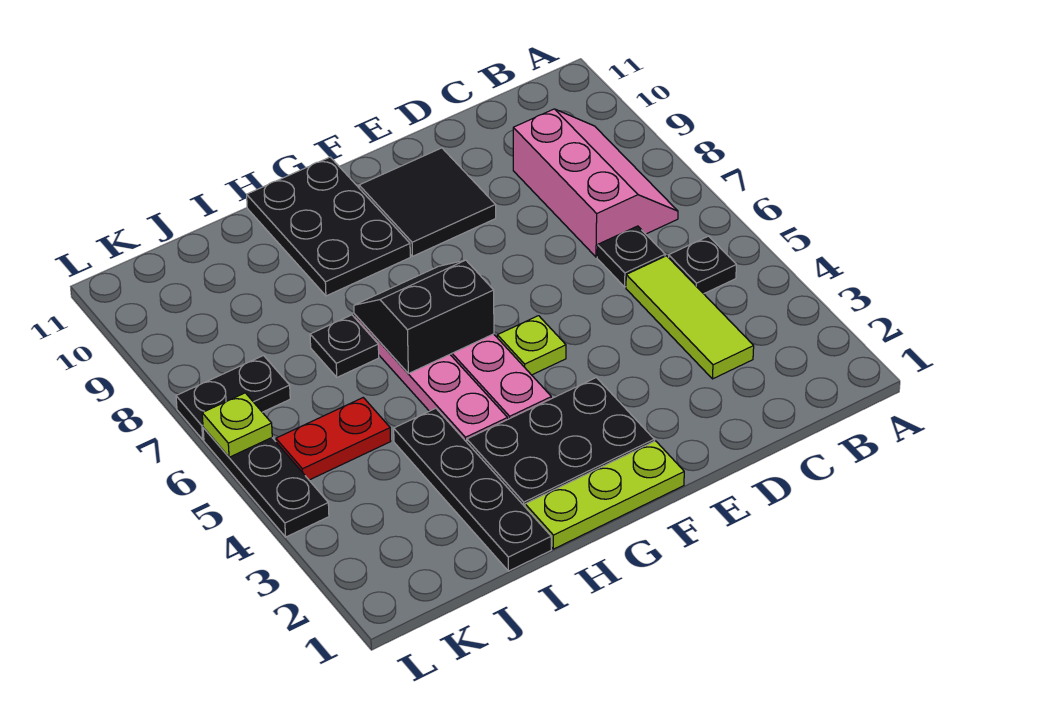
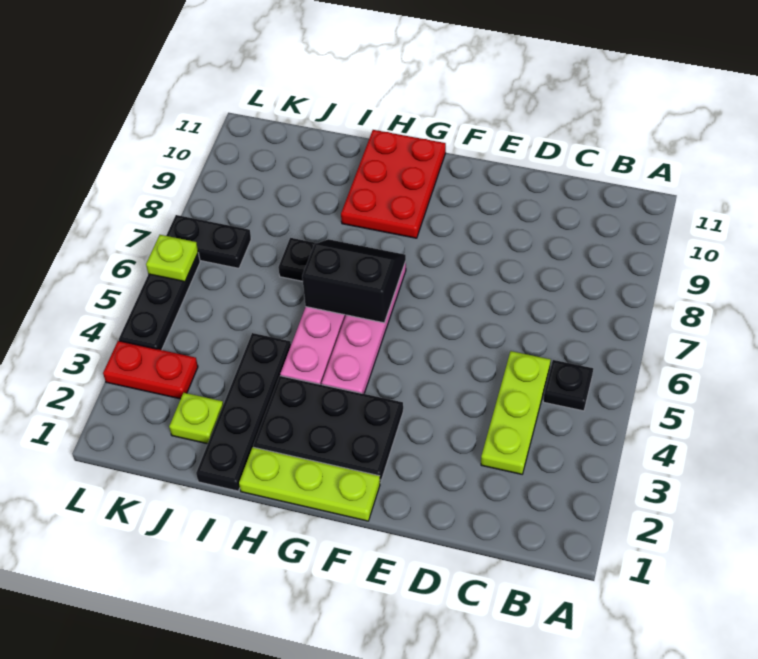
pink 2x3 slope [513,109,678,257] -> none
lime 1x3 tile [626,256,754,379] -> lime 1x3 plate [481,351,551,474]
black 1x1 plate [597,226,665,287] -> none
black 2x2 tile [359,148,496,256] -> none
lime 1x1 plate [497,316,566,375] -> lime 1x1 plate moved to [169,393,223,444]
black 2x3 plate [247,157,410,296] -> red 2x3 plate [341,130,446,238]
red 1x2 plate [276,398,391,480] -> red 1x2 plate moved to [103,341,198,399]

